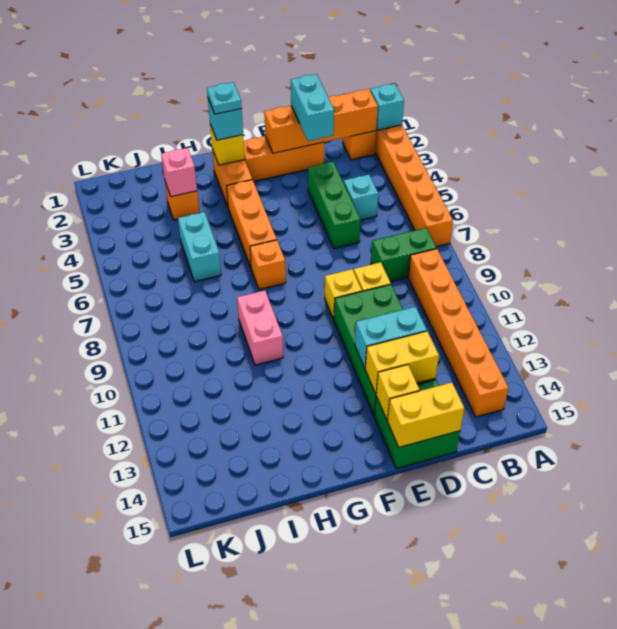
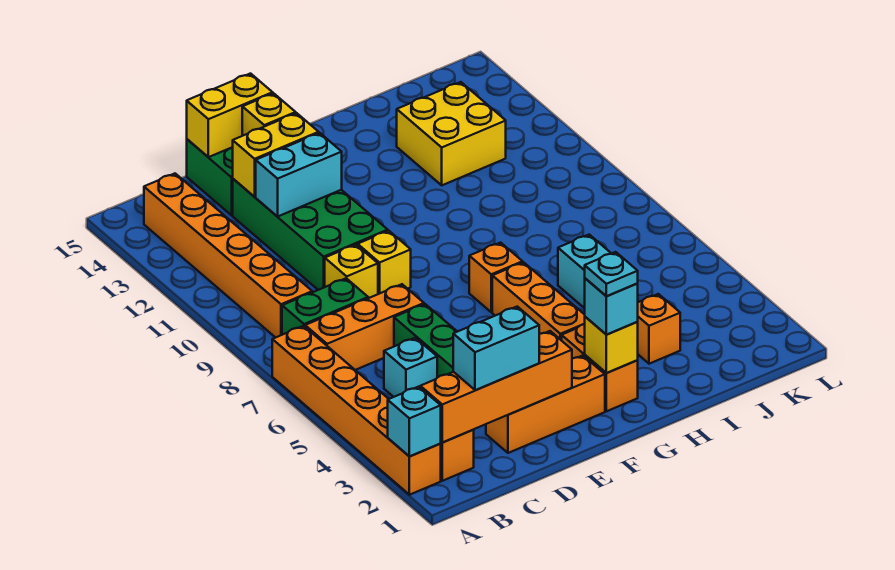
none -> orange 1x3 brick [305,284,424,370]
cyan 1x2 brick [291,74,334,141] -> cyan 1x2 brick turned to [453,307,539,390]
pink 1x2 brick [237,291,283,365] -> none
pink 1x1 brick [161,148,197,197] -> none
none -> yellow 2x2 brick [397,82,506,185]

